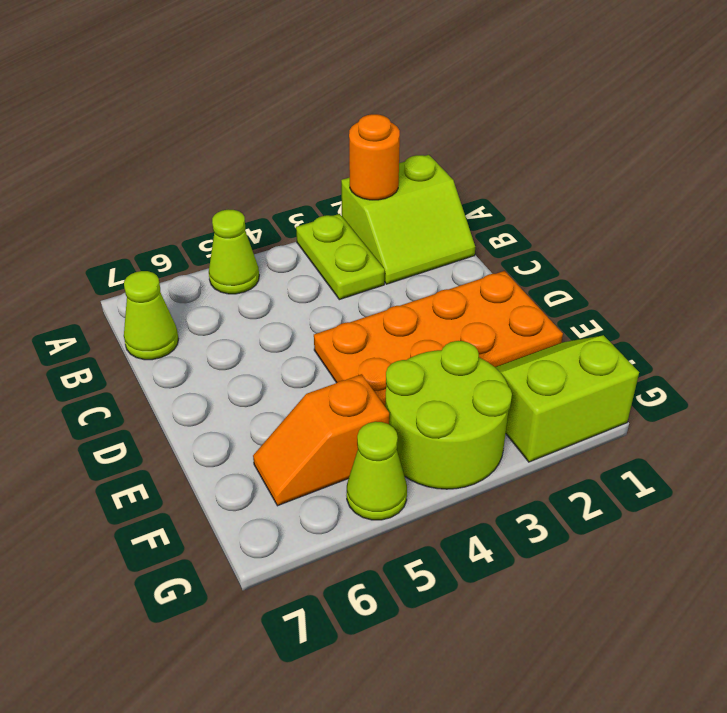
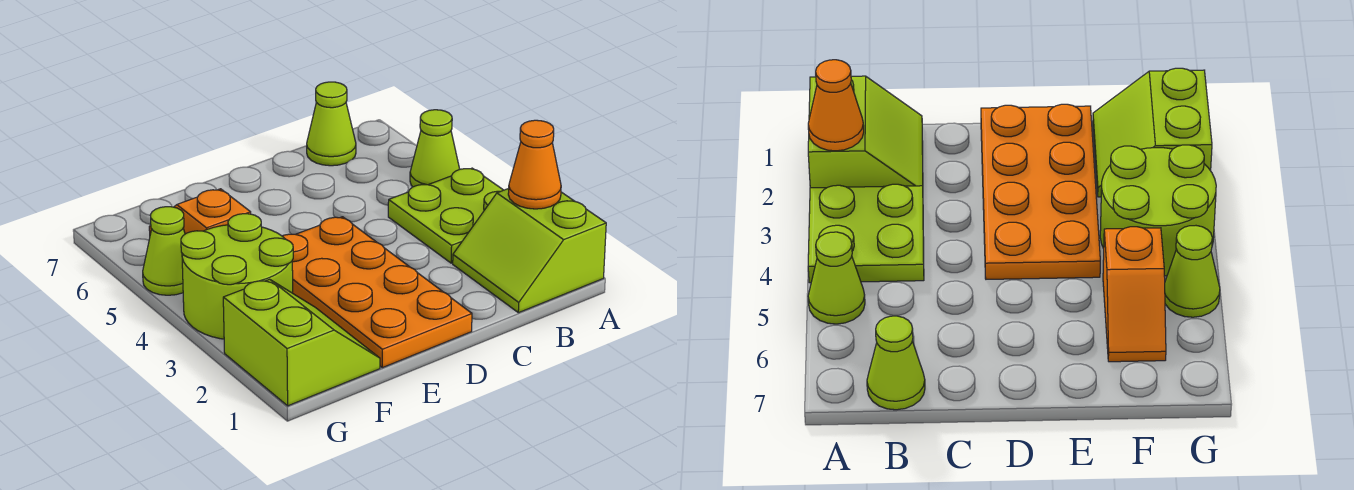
orange 1x1 round brick [349,114,400,200] -> orange 1x1 cone [508,120,561,209]
lime 1x2 plate [296,214,385,300] -> lime 2x2 plate [388,168,503,263]

